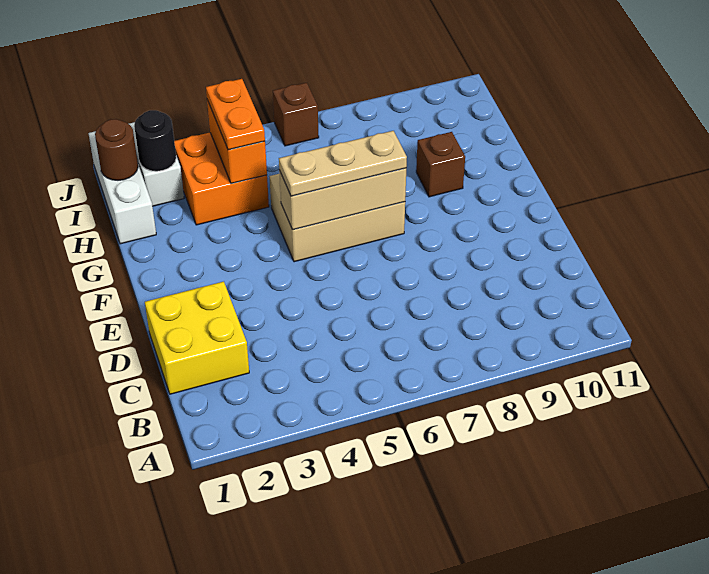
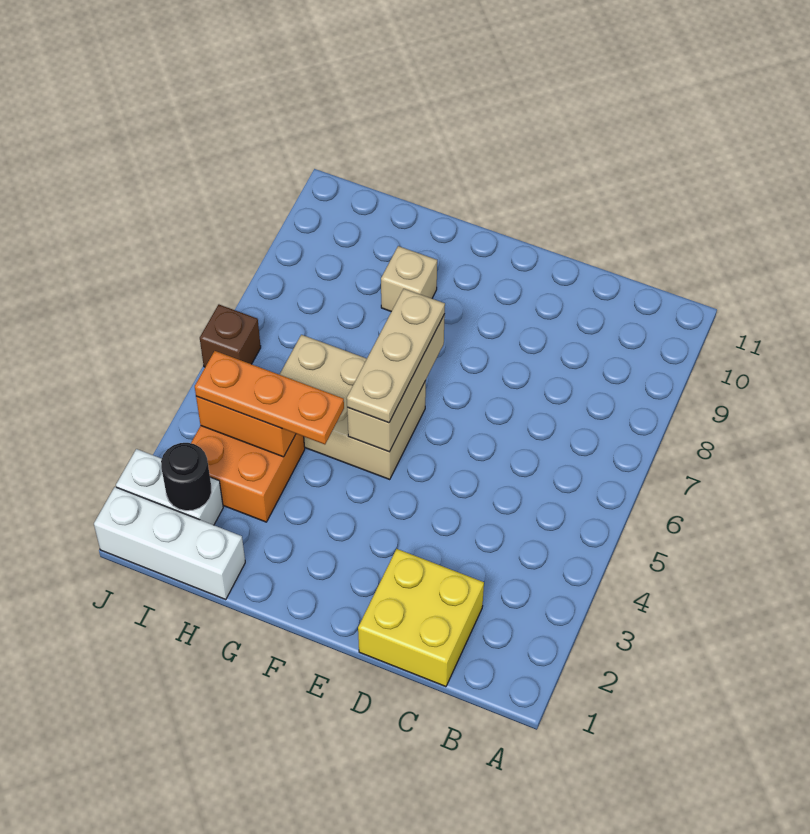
tan 2x3 brick [269,174,405,262] -> tan 2x3 brick turned to [280,335,426,480]
brown 1x1 brick [416,132,465,197] -> tan 1x1 brick [381,246,437,312]
orange 1x2 plate [206,79,265,150] -> orange 1x3 plate [195,351,344,444]
brown 1x1 round brick [95,119,138,180] -> none

